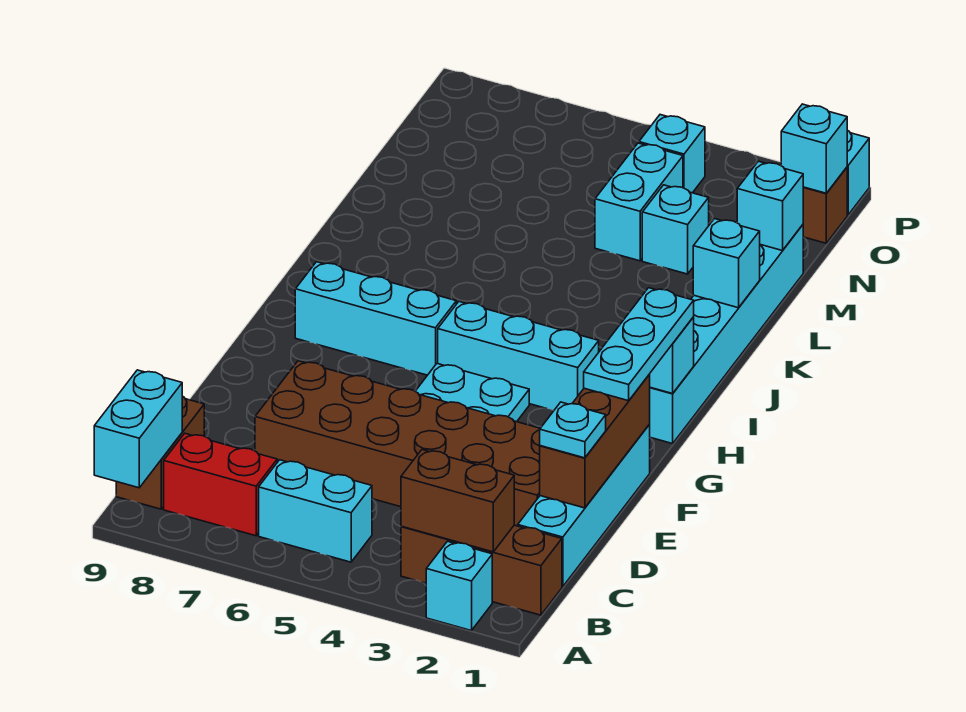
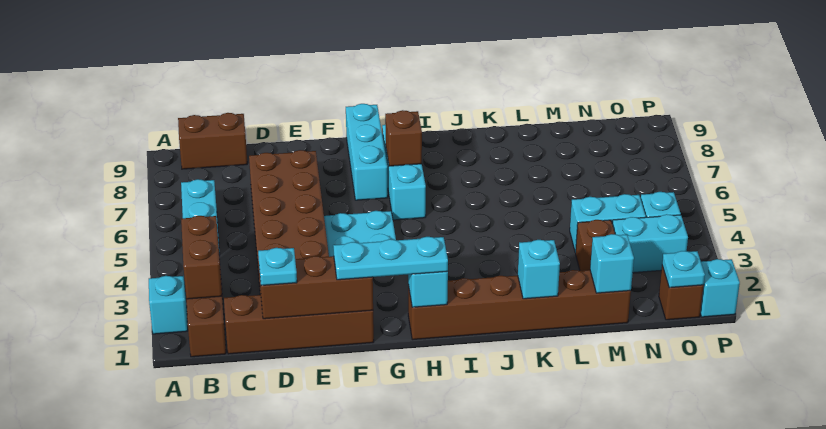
cyan 1x2 brick [94,370,182,488] -> cyan 1x2 brick moved to [612,214,688,273]
red 1x2 brick [164,433,277,536] -> none
cyan 1x4 brick [518,424,650,587] -> brown 1x4 brick [224,295,374,354]
cyan 1x6 brick [650,225,803,444] -> brown 1x6 brick [408,270,631,340]
cyan 1x3 brick [438,302,599,411] -> cyan 1x3 brick moved to [346,104,388,200]
none -> brown 1x1 brick [385,110,422,166]
cyan 1x1 brick [642,185,709,274] -> brown 1x1 brick [576,220,615,271]
cyan 1x1 brick [781,104,847,193] -> cyan 1x1 plate [662,251,705,288]

